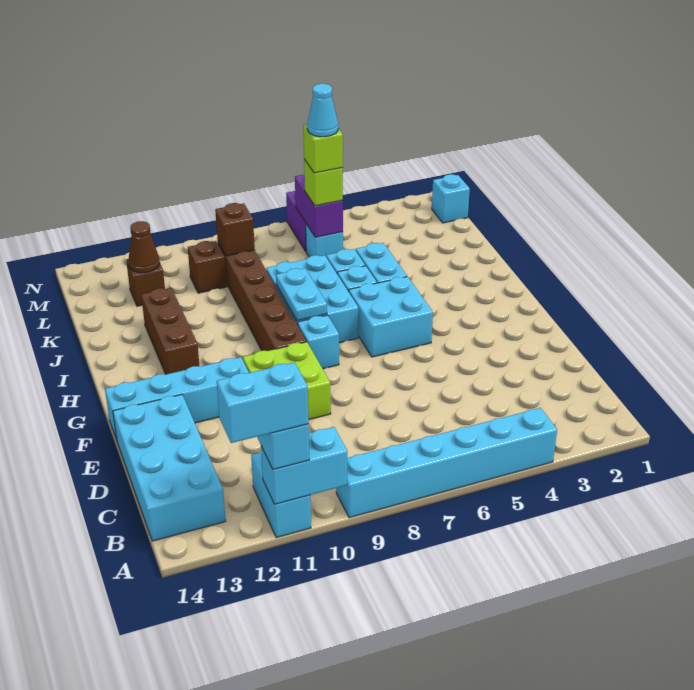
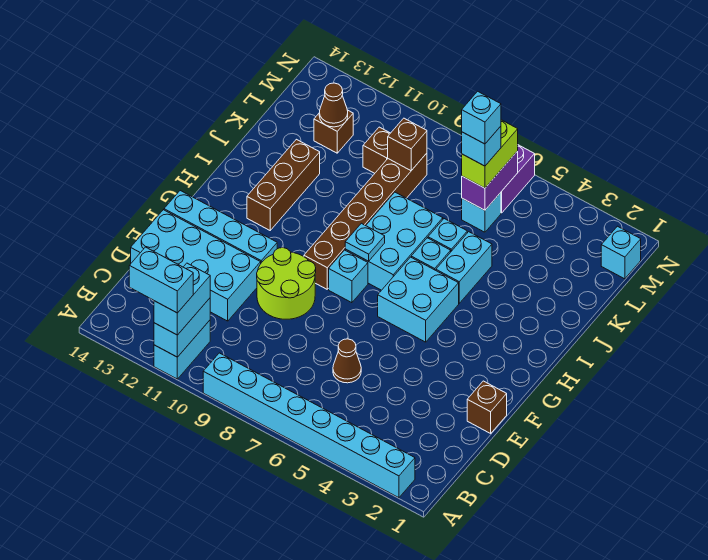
cyan 1x6 brick [336,408,557,518] -> cyan 1x8 brick [203,353,415,498]
cyan 1x2 brick [261,427,347,504] -> cyan 1x2 brick turned to [154,298,210,357]
cyan 2x4 brick [113,395,226,541] -> cyan 2x4 brick turned to [131,210,261,321]
none -> brown 1x1 cone [333,339,361,383]
none -> brown 1x1 brick [467,381,507,433]
lime 2x2 brick [243,342,331,419] -> lime 2x2 round brick [257,248,316,319]
cyan 1x2 plate [276,268,327,321] -> cyan 1x1 plate [345,223,385,261]
lime 1x1 brick [304,159,343,206] -> lime 1x2 brick [462,120,518,188]
lime 1x1 brick [303,125,343,173] -> cyan 1x1 brick [462,126,501,166]
cyan 1x1 cone [307,84,338,137] -> cyan 1x1 brick [462,91,501,144]

